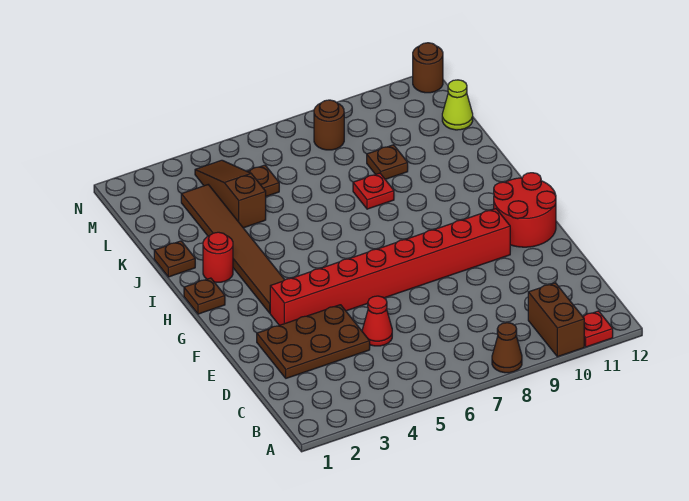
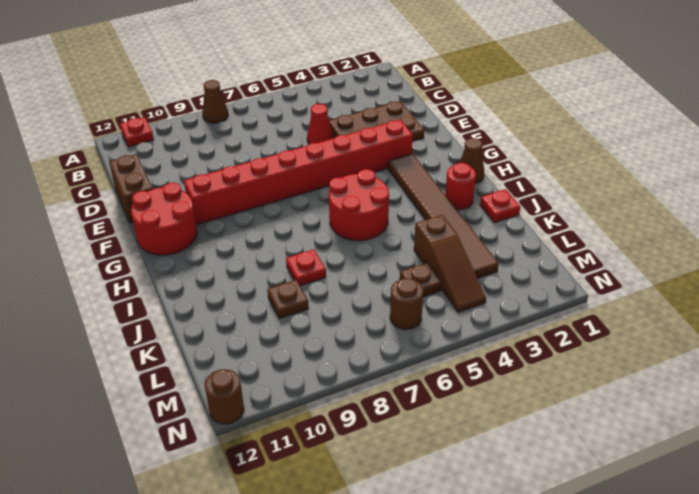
brown 1x2 brick [528,283,584,357] -> brown 1x2 brick moved to [109,154,152,223]
brown 1x1 plate [184,278,225,314] -> brown 1x1 cone [460,138,484,183]
none -> red 2x2 round brick [329,169,389,241]
brown 1x1 plate [154,241,195,277] -> red 1x1 plate [480,189,520,223]
lime 1x1 cone [442,80,473,130] -> none
brown 1x1 round brick [314,100,344,150] -> brown 1x1 round brick moved to [390,278,423,329]

